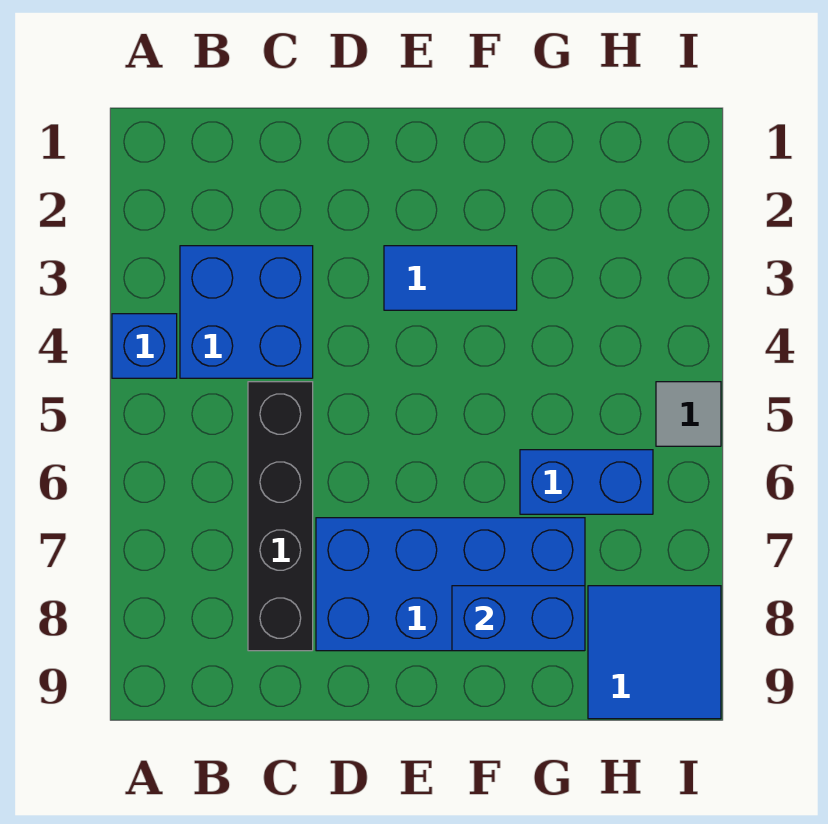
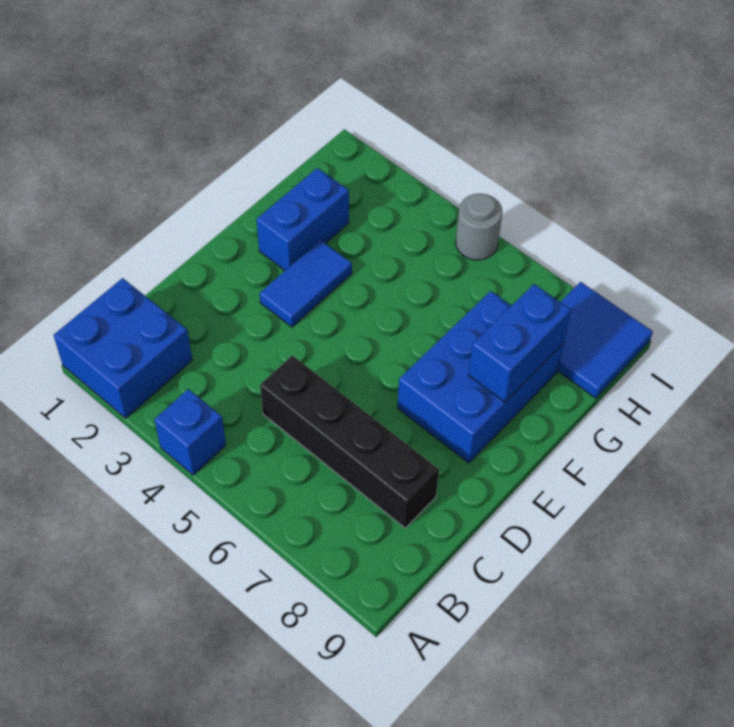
blue 2x2 brick [180,246,313,378] -> blue 2x2 brick moved to [54,278,192,418]
blue 2x4 brick [316,518,585,651] -> blue 2x3 brick [398,291,564,463]
blue 1x2 brick [520,450,653,514] -> blue 1x2 brick moved to [257,168,349,270]
grey 1x1 tile [656,382,721,446] -> grey 1x1 round brick [456,194,502,260]

